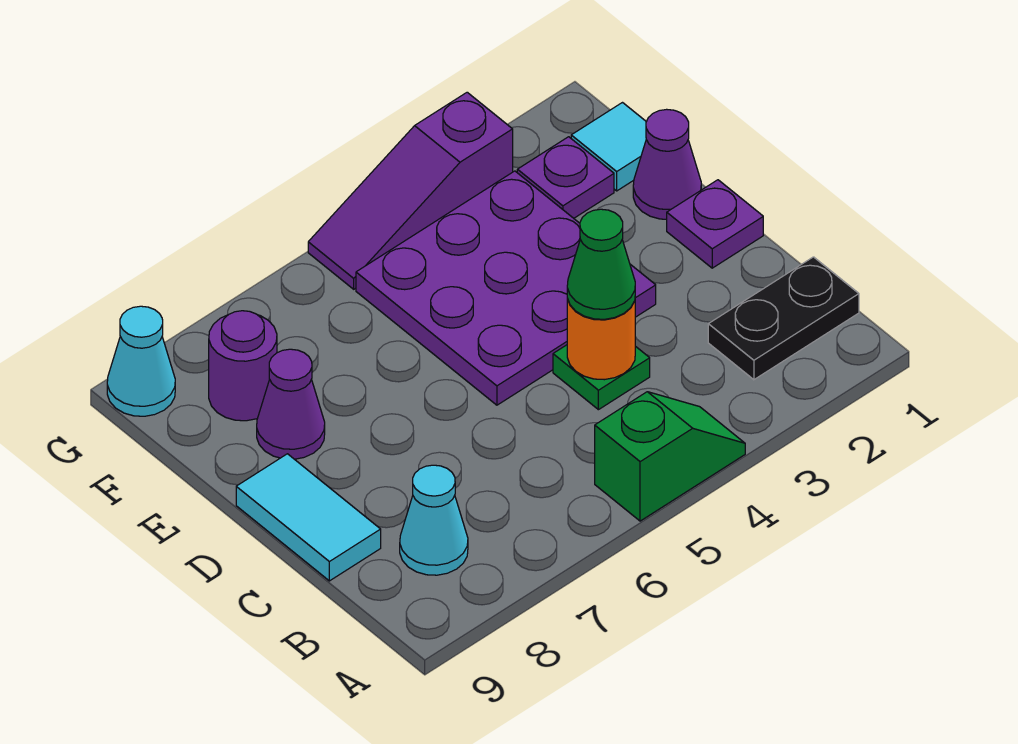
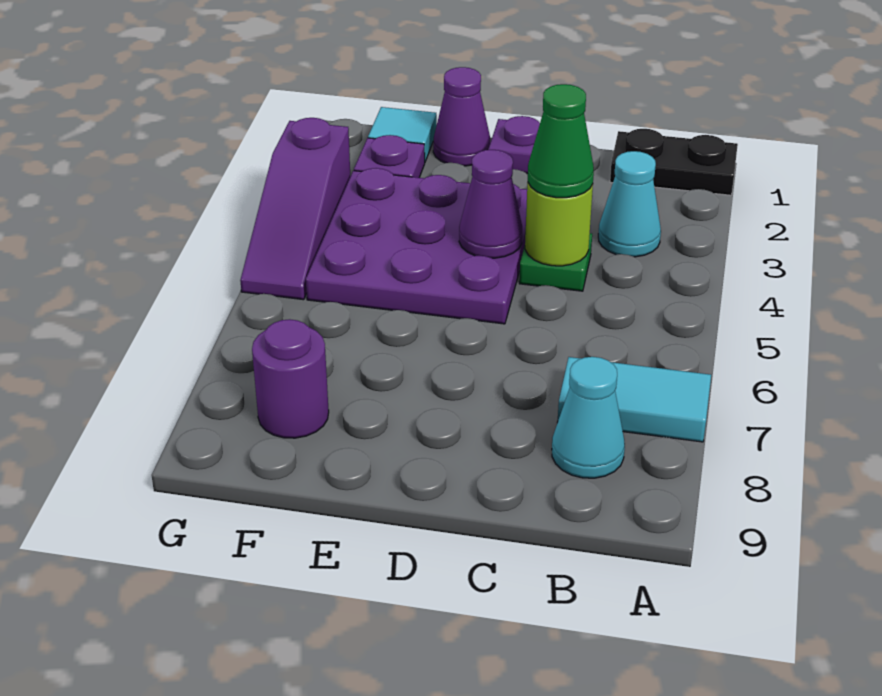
green 1x2 slope [595,392,745,521] -> none
black 1x2 plate [708,257,859,380] -> black 1x2 plate turned to [610,129,738,195]
orange 1x1 round brick [567,299,635,380] -> lime 1x1 round brick [525,183,593,266]
cyan 1x2 tile [236,454,381,581] -> cyan 1x2 tile moved to [557,357,711,442]
purple 1x1 cone [257,349,325,459] -> purple 1x1 cone moved to [459,150,522,258]
cyan 1x1 cone [107,306,175,416] -> cyan 1x1 cone moved to [598,151,661,257]

